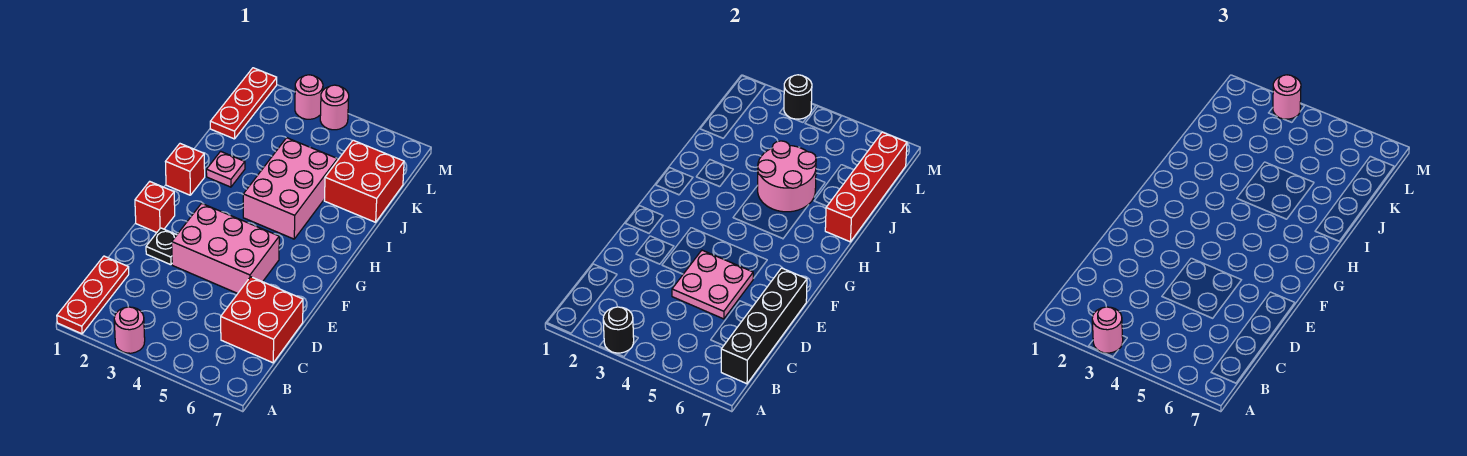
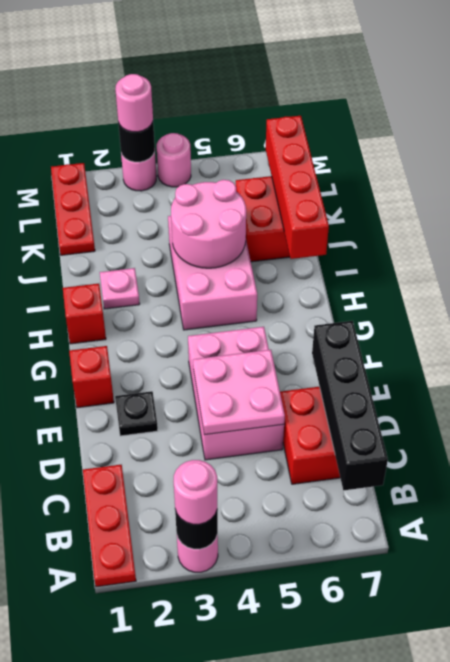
pink 2x3 brick [172,203,279,294] -> pink 2x3 brick turned to [188,327,284,460]

